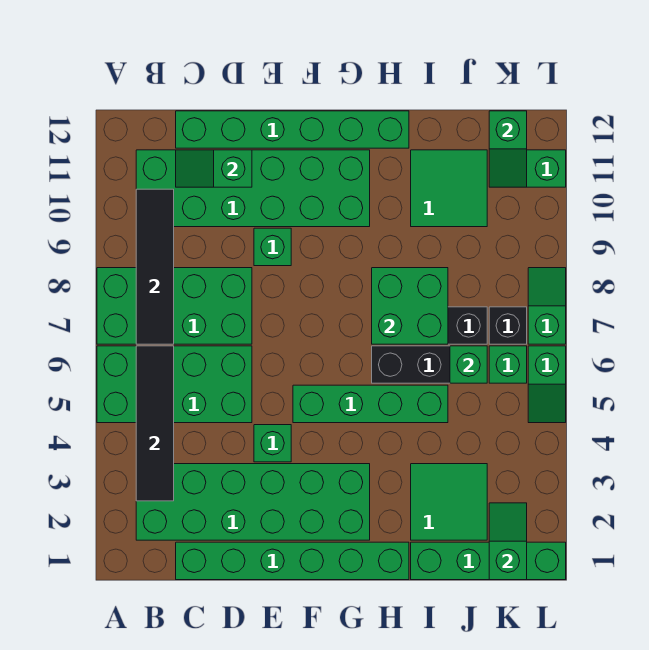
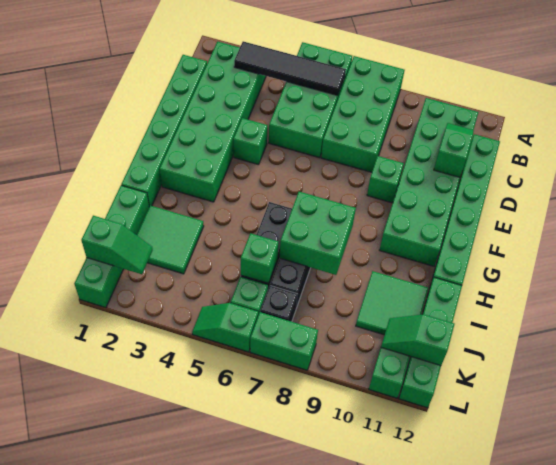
black 1x4 tile [136,189,174,344] -> none
green 1x4 brick [293,385,448,423] -> green 1x4 brick moved to [399,277,462,408]
green 1x2 slope [528,268,566,344] -> green 1x2 brick [250,312,318,370]

